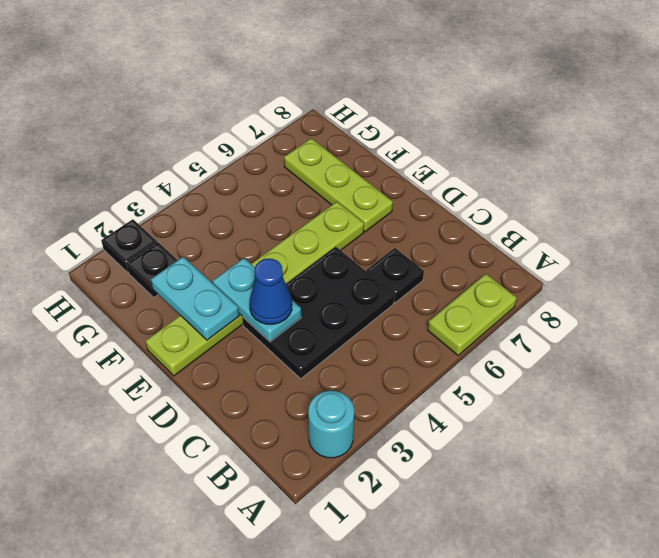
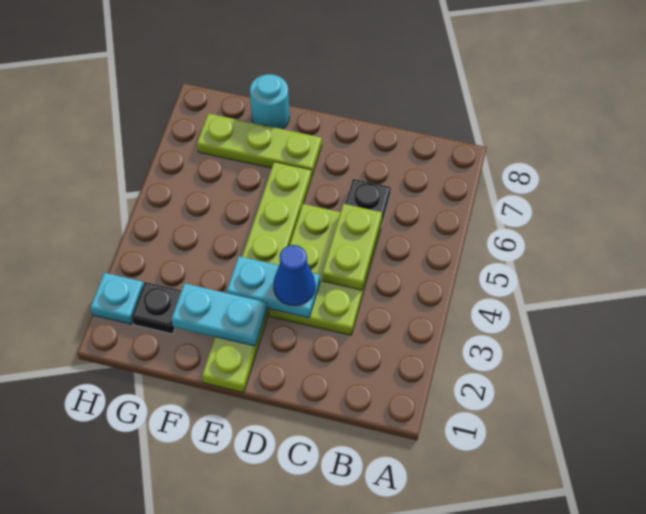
cyan 1x1 round brick [308,391,354,458] -> cyan 1x1 round brick moved to [250,74,289,129]
lime 1x2 plate [428,274,517,355] -> lime 1x2 plate moved to [322,204,382,290]
black 2x3 plate [242,247,394,379] -> lime 2x3 plate [269,204,381,335]
black 1x1 plate [101,219,157,273] -> cyan 1x1 plate [90,273,144,324]

